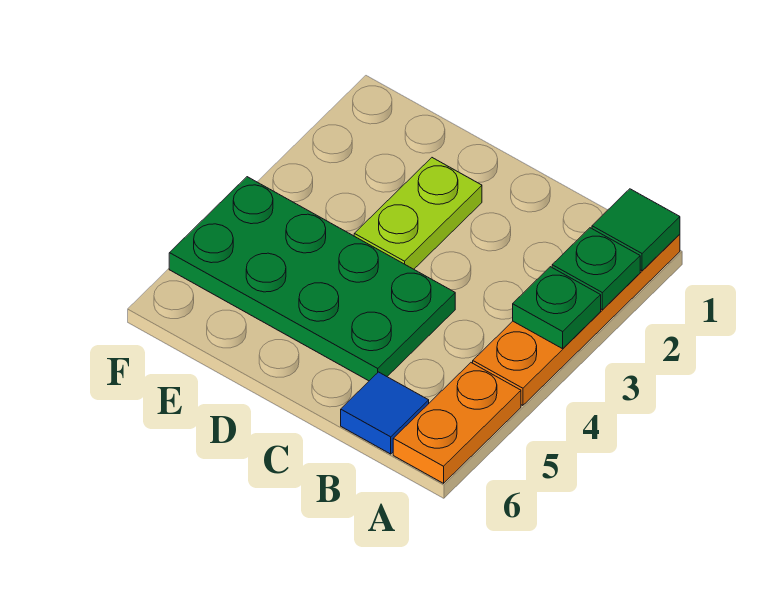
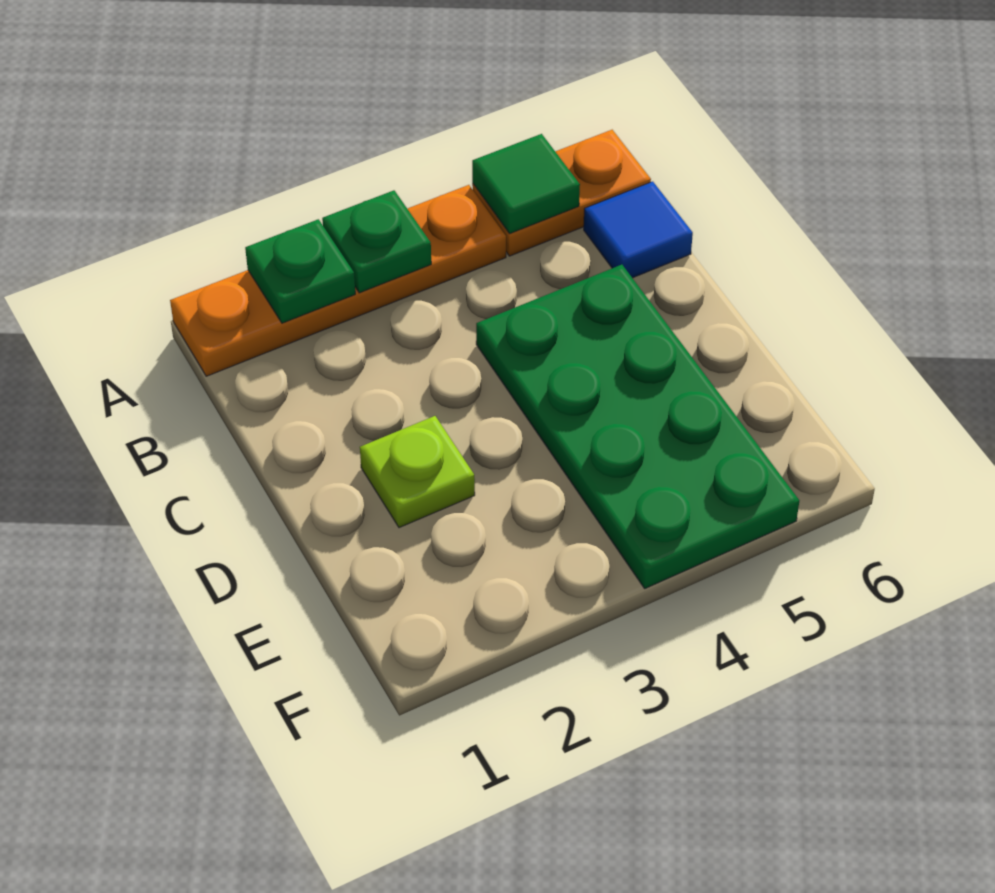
green 1x1 tile [592,189,680,271] -> green 1x1 tile moved to [472,134,580,234]
lime 1x2 plate [354,158,482,269] -> lime 1x1 plate [360,416,475,528]

